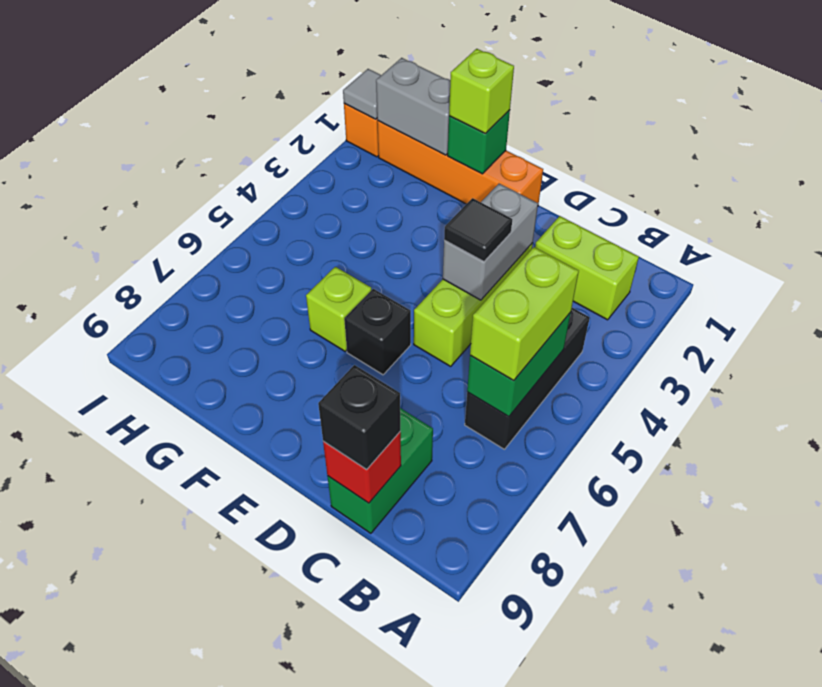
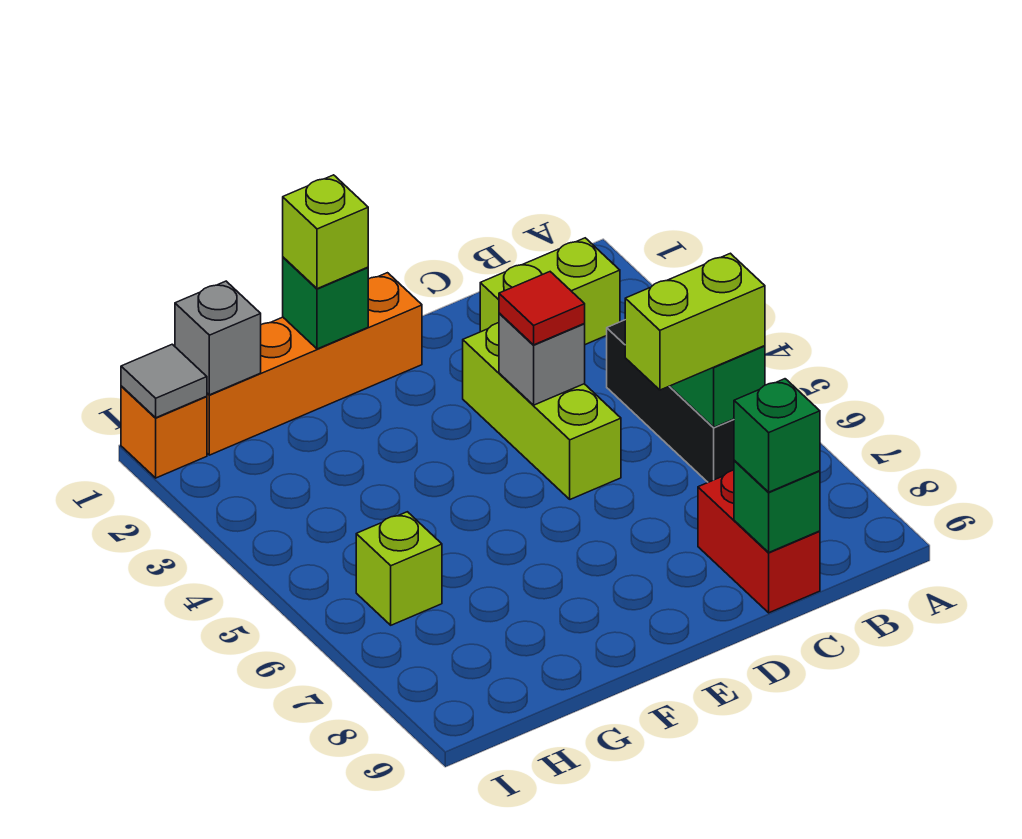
lime 1x2 brick [470,247,579,381] -> lime 1x2 brick turned to [625,253,765,390]
green 1x2 brick [327,408,433,533] -> red 1x2 brick [698,470,820,613]
red 1x1 brick [323,432,401,503] -> green 1x1 brick [734,460,820,552]
black 1x1 brick [318,365,400,470] -> green 1x1 brick [734,379,820,492]
grey 1x2 brick [443,184,538,300] -> grey 1x1 brick [499,313,585,405]
black 1x1 tile [444,198,512,261] -> red 1x1 tile [499,272,585,345]
black 1x1 brick [344,289,411,375] -> none
lime 1x1 brick [306,267,371,351] -> lime 1x1 brick moved to [356,512,442,625]
grey 1x2 brick [376,58,450,155] -> grey 1x1 brick [175,281,261,395]

